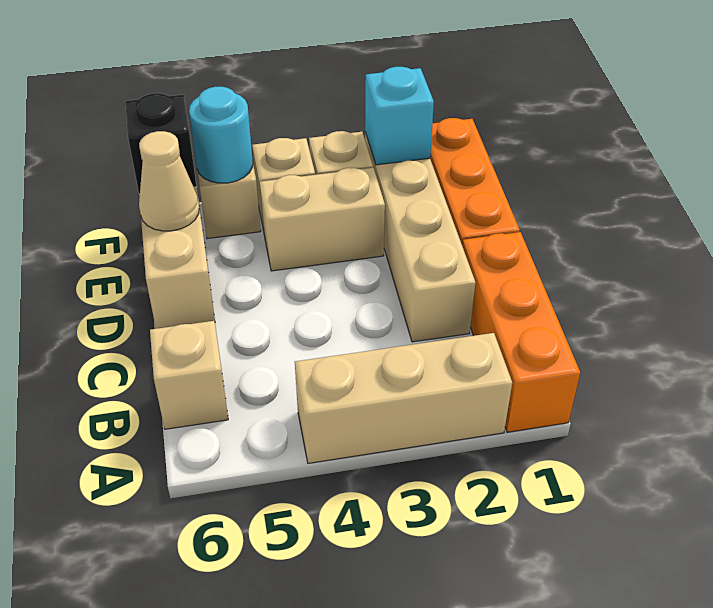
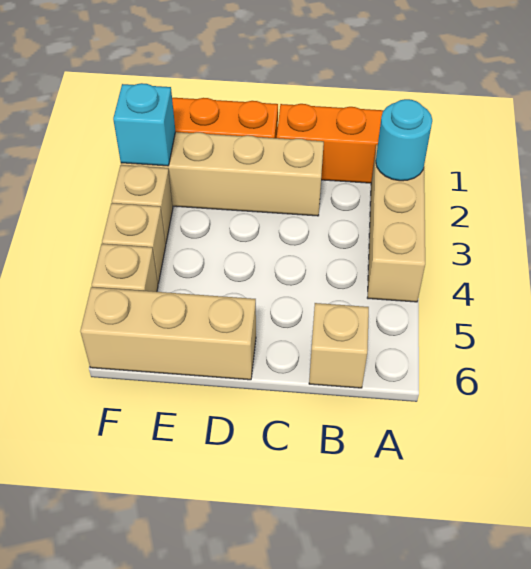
tan 1x2 brick [260,168,385,271] -> none
tan 1x1 cone [139,131,199,231] -> none
cyan 1x1 round brick [189,87,253,183] -> cyan 1x1 round brick moved to [376,99,432,181]
black 1x1 brick [125,93,197,194] -> none

